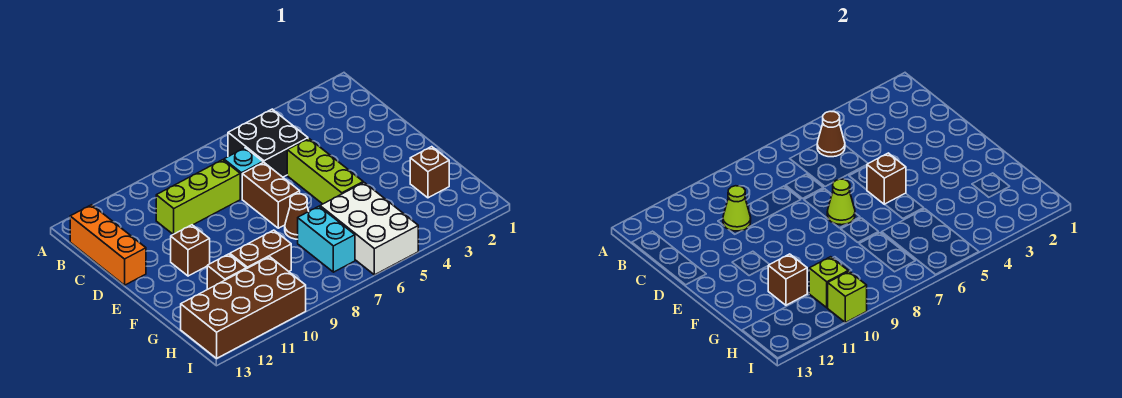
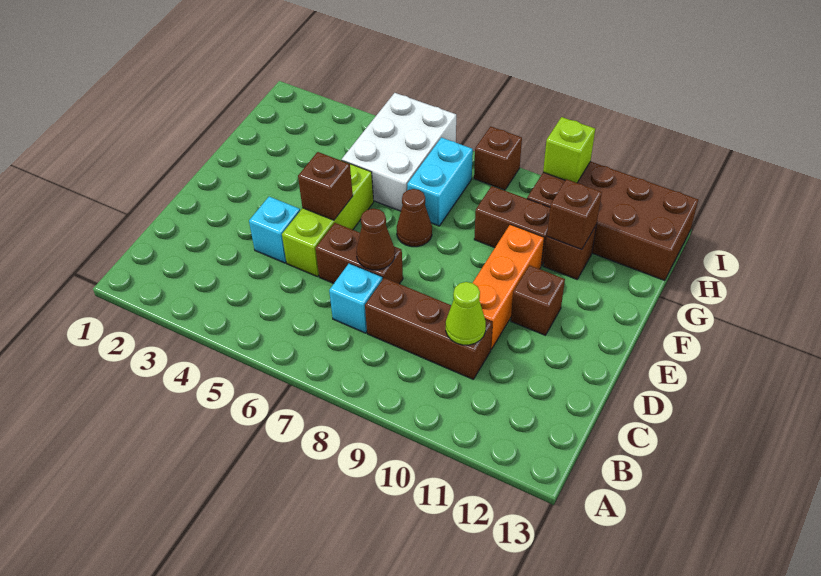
black 2x2 brick [228,109,308,177] -> none
brown 1x1 cone [817,111,845,157] -> brown 1x1 cone moved to [356,209,395,270]
orange 1x3 brick [70,205,146,285] -> orange 1x3 brick moved to [473,224,544,349]
lime 1x3 brick [156,160,240,234] -> brown 1x3 brick [365,278,492,379]
none -> cyan 1x1 brick [249,197,300,263]
brown 1x2 brick [242,162,300,228] -> brown 1x2 brick turned to [315,223,403,284]
lime 1x1 cone [827,179,855,225] -> none
brown 1x1 brick [410,147,449,198] -> brown 1x1 brick moved to [474,126,522,190]
lime 1x1 brick [809,257,848,308] -> none

